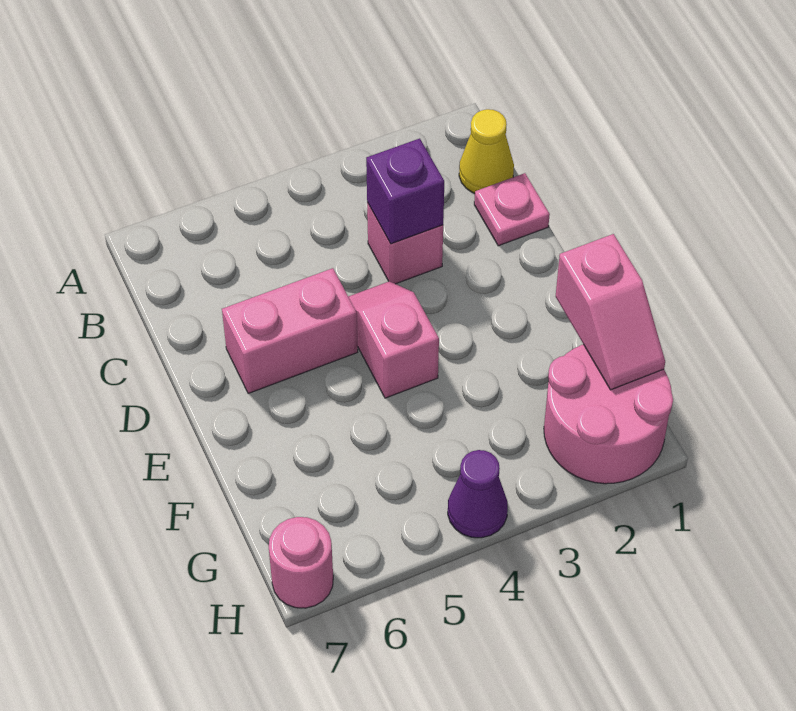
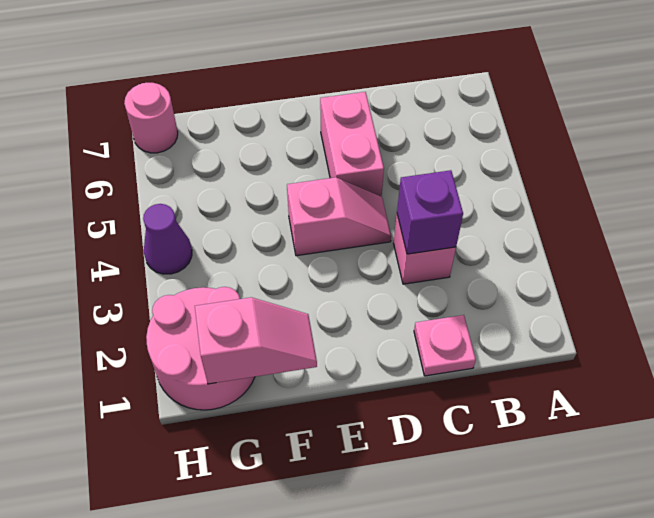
yellow 1x1 cone [459,109,514,193] -> none
pink 1x2 slope [556,234,665,390] -> pink 1x2 slope turned to [195,297,317,384]

